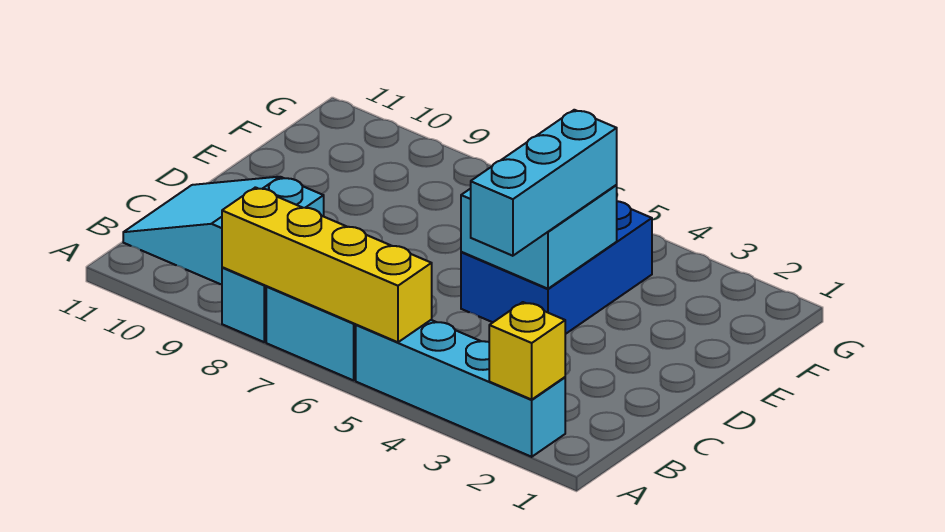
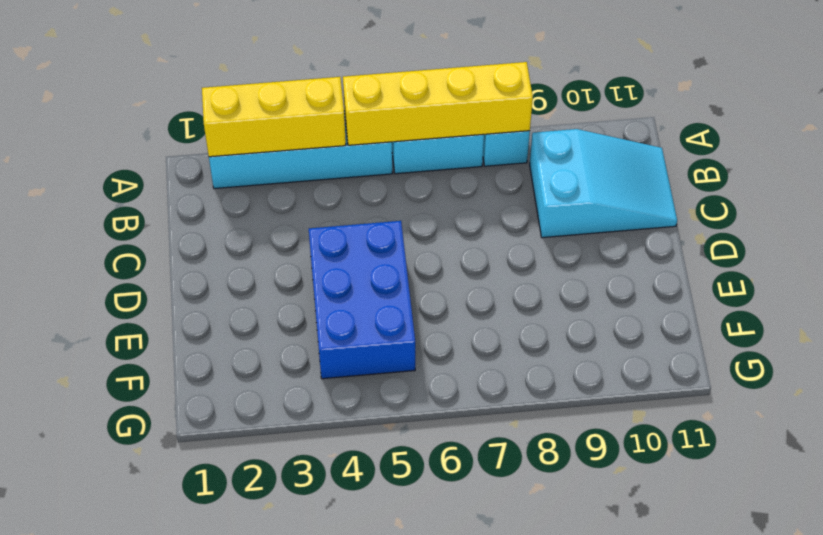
yellow 1x1 brick [489,302,565,400] -> yellow 1x3 brick [202,77,346,157]
cyan 1x3 brick [471,110,617,256] -> none
cyan 2x2 brick [461,185,617,289] -> none

